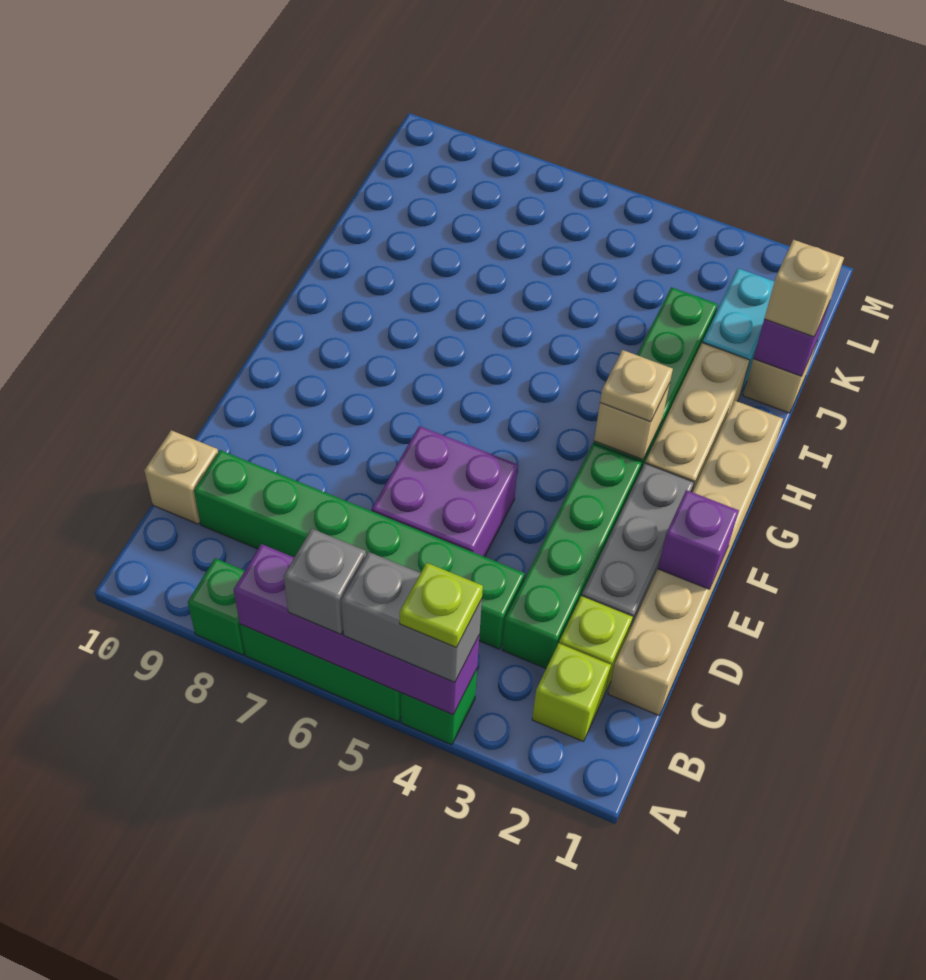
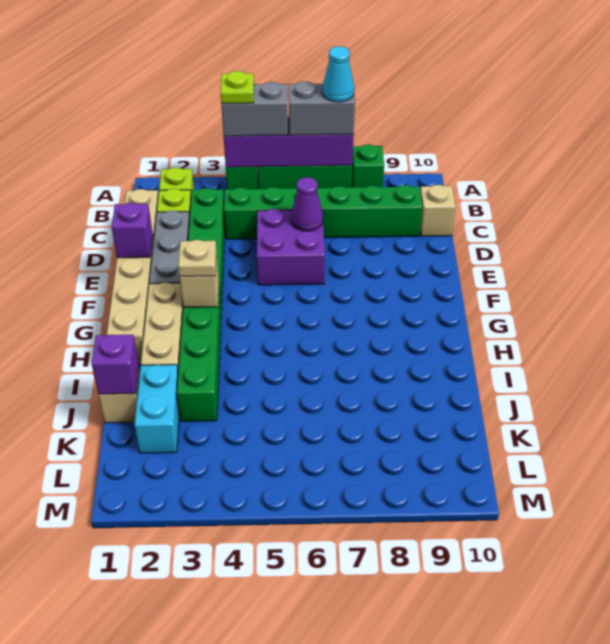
grey 1x1 brick [284,529,366,634] -> grey 1x2 brick [289,81,355,135]
none -> cyan 1x1 cone [322,46,354,102]
none -> purple 1x1 cone [291,177,323,231]
tan 1x1 brick [764,240,844,337] -> none

